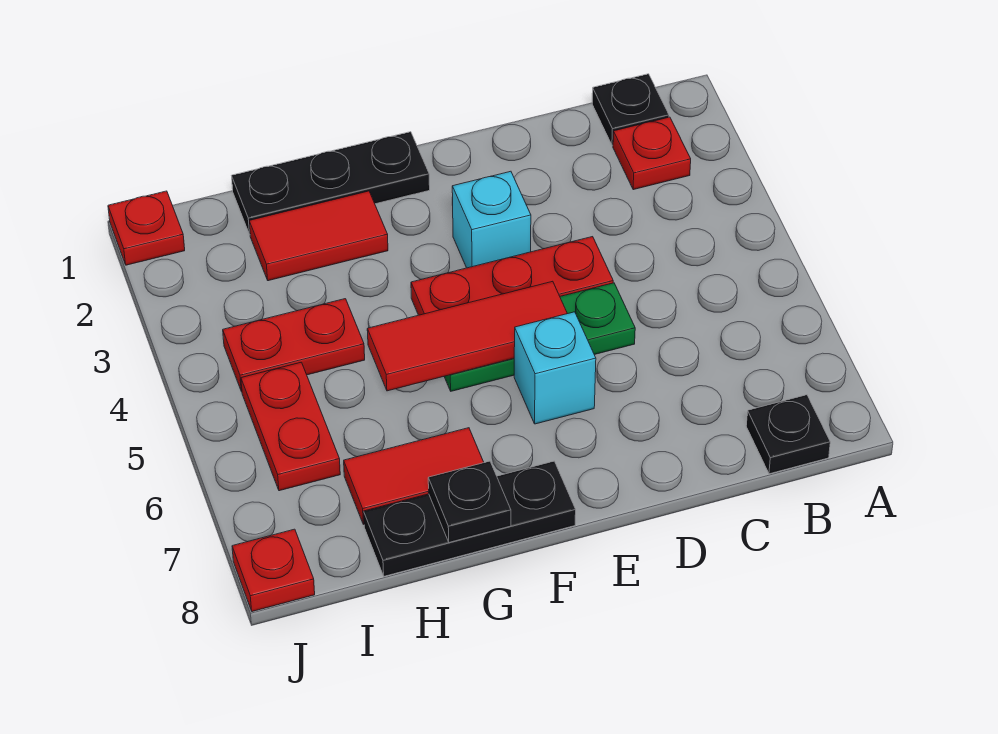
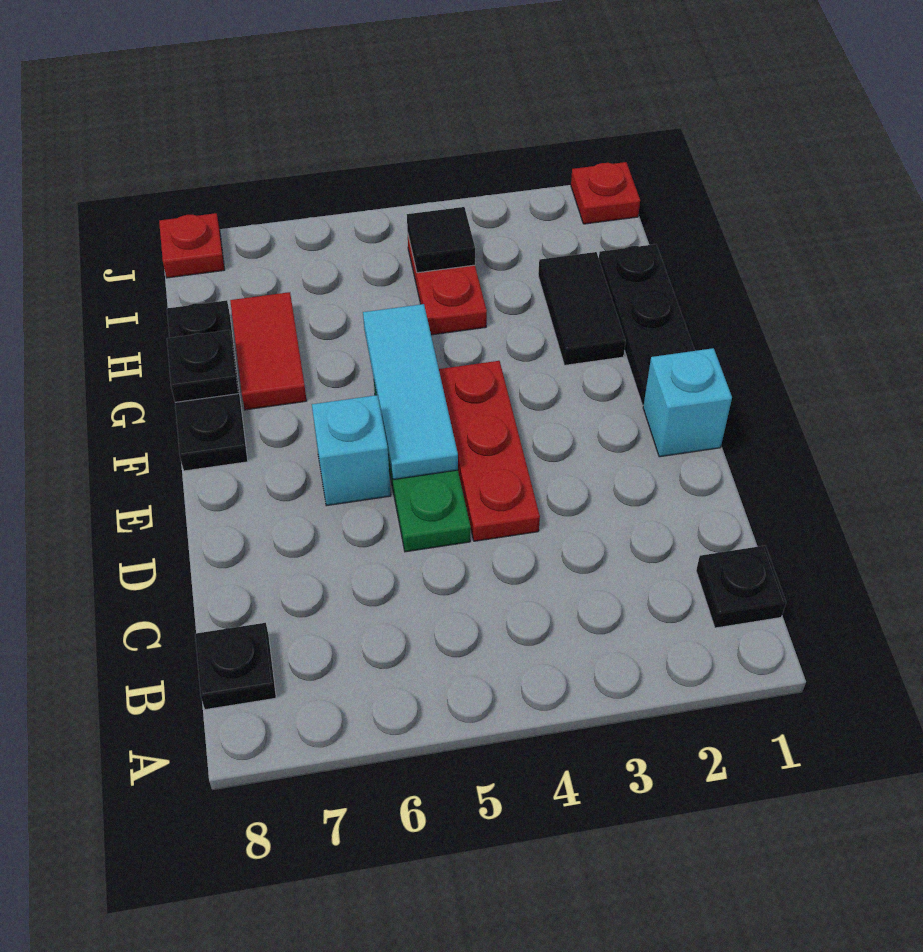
red 1x1 plate [613,117,691,190] -> none
cyan 1x1 brick [452,171,531,268] -> cyan 1x1 brick moved to [643,348,732,457]
red 1x3 tile [367,281,567,391] -> cyan 1x3 tile [363,304,458,480]
red 1x2 tile [249,191,388,281] -> black 1x2 tile [538,252,626,365]
none -> black 1x1 tile [407,207,475,273]
red 1x2 plate [241,362,340,491] -> none

